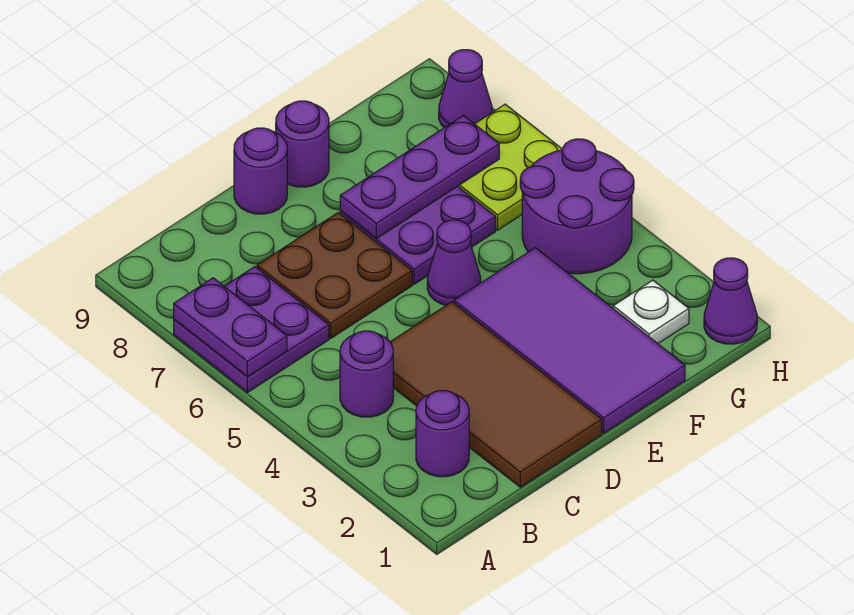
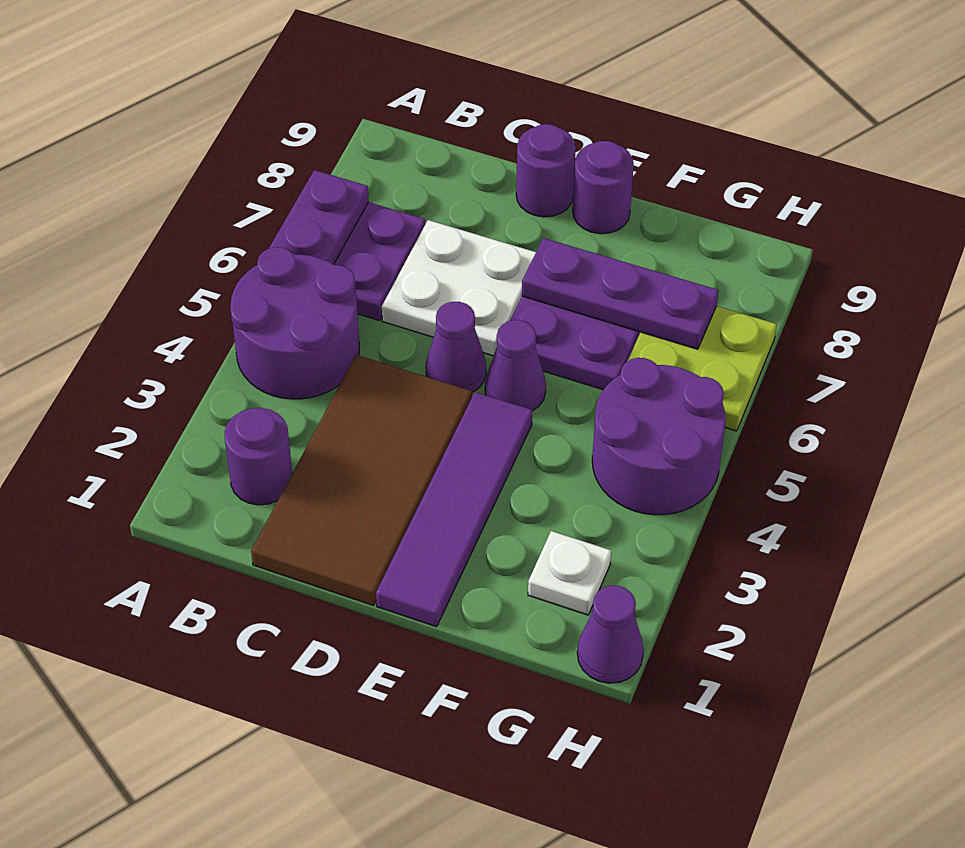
purple 1x1 round brick [340,331,393,417] -> purple 2x2 round brick [230,247,359,399]
brown 2x2 plate [257,212,412,338] -> white 2x2 plate [382,220,536,356]
purple 2x4 tile [454,248,685,433] -> purple 1x4 tile [376,392,532,627]
purple 1x1 cone [439,50,492,128] -> purple 1x1 cone moved to [426,302,486,393]

